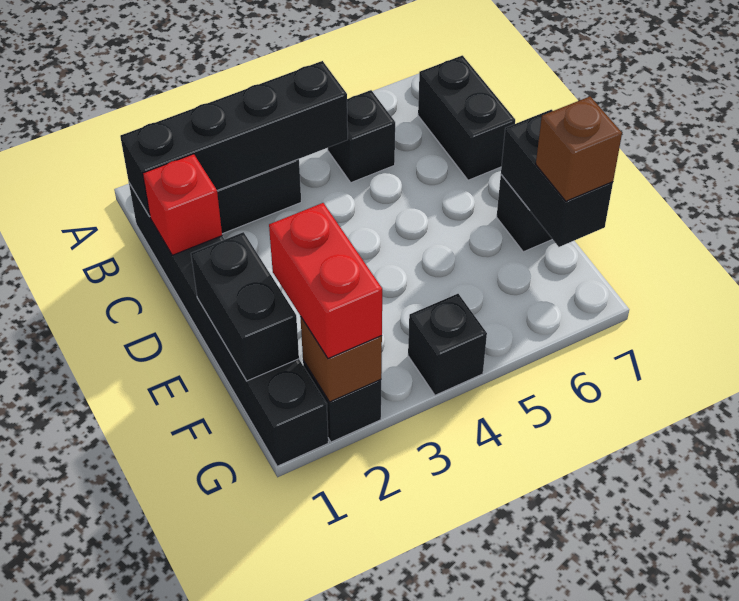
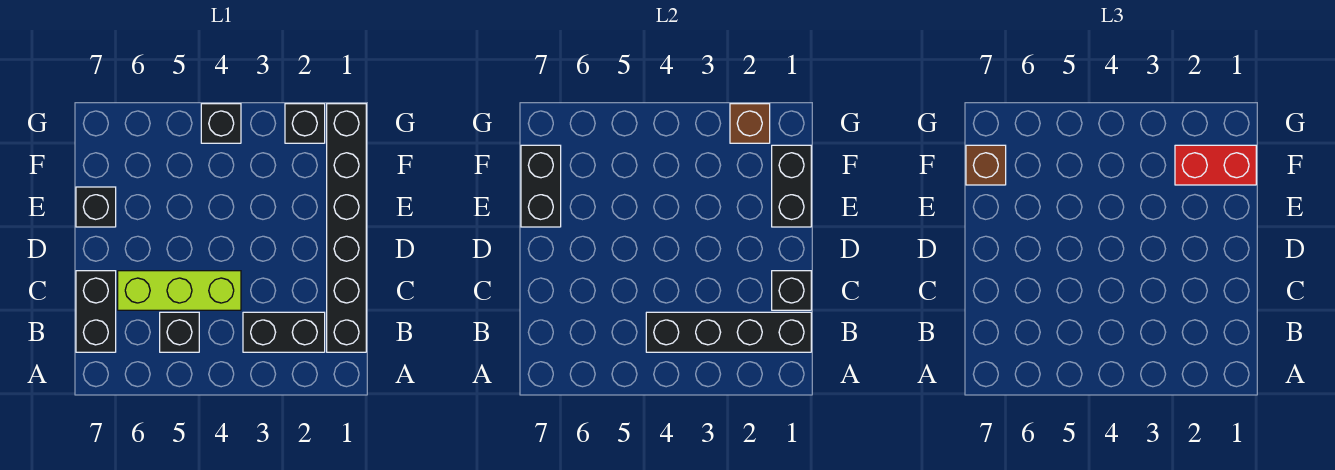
red 1x1 brick [143,154,222,255] -> black 1x1 brick [772,271,811,310]
none -> lime 1x3 brick [118,271,241,310]
red 1x2 brick [269,203,382,358] -> red 1x2 brick turned to [1175,145,1256,185]

